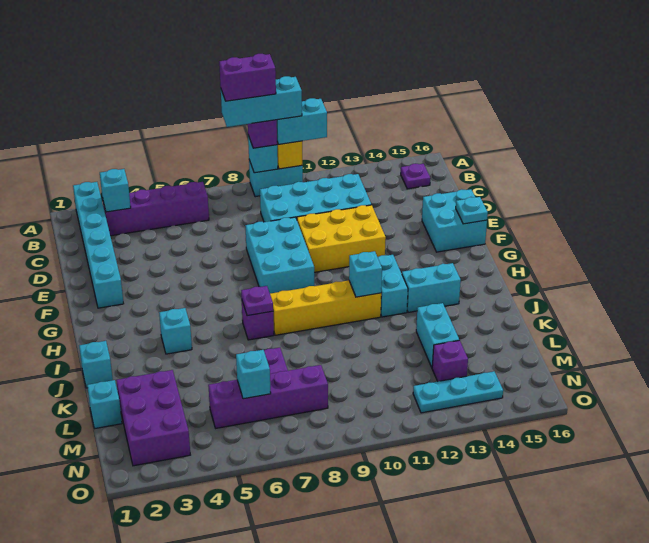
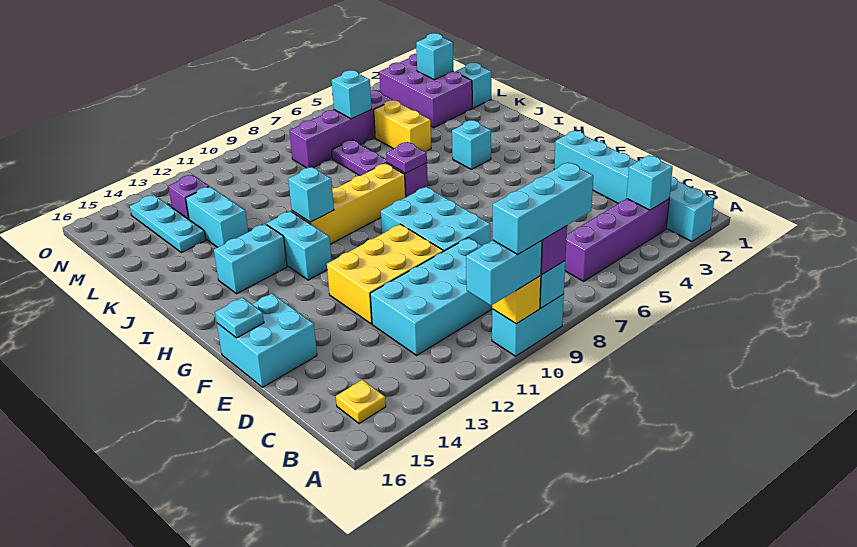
purple 1x2 brick [219,54,276,101] -> none
purple 1x1 plate [401,164,430,189] -> yellow 1x1 plate [336,380,386,424]
cyan 1x1 brick [79,341,113,388] -> cyan 1x1 brick moved to [416,33,453,80]
none -> yellow 1x2 brick [374,100,431,151]
cyan 1x3 plate [413,371,503,413] -> cyan 1x3 plate turned to [130,195,206,253]

